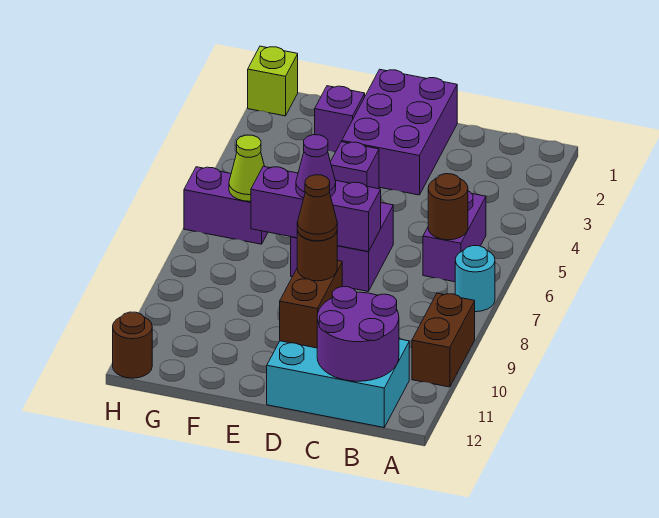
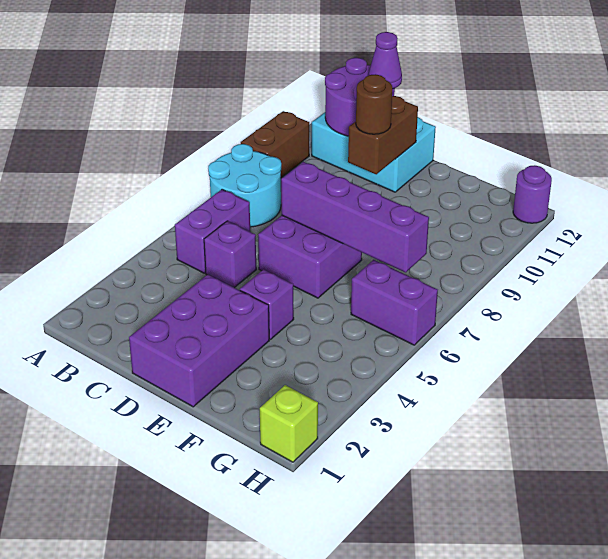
cyan 1x1 round brick [455,246,495,312] -> cyan 2x2 round brick [208,144,281,227]
brown 1x1 round brick [428,174,468,240] -> none
purple 1x3 brick [251,166,381,252] -> purple 1x4 brick [281,162,429,272]
brown 1x1 cone [297,175,337,241] -> none
purple 1x1 cone [296,135,336,198] -> purple 1x1 cone moved to [368,32,402,89]
purple 1x1 brick [315,86,365,152] -> purple 1x1 brick moved to [204,221,256,288]
lime 1x1 cone [229,135,265,201] -> none
brown 1x1 round brick [113,312,152,378] -> purple 1x1 round brick [513,165,552,223]

